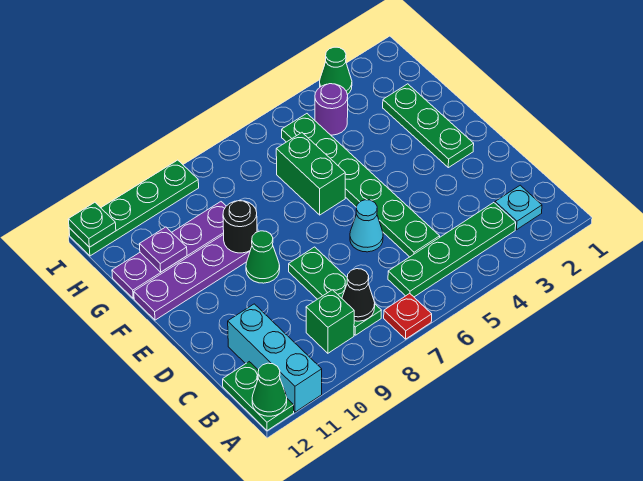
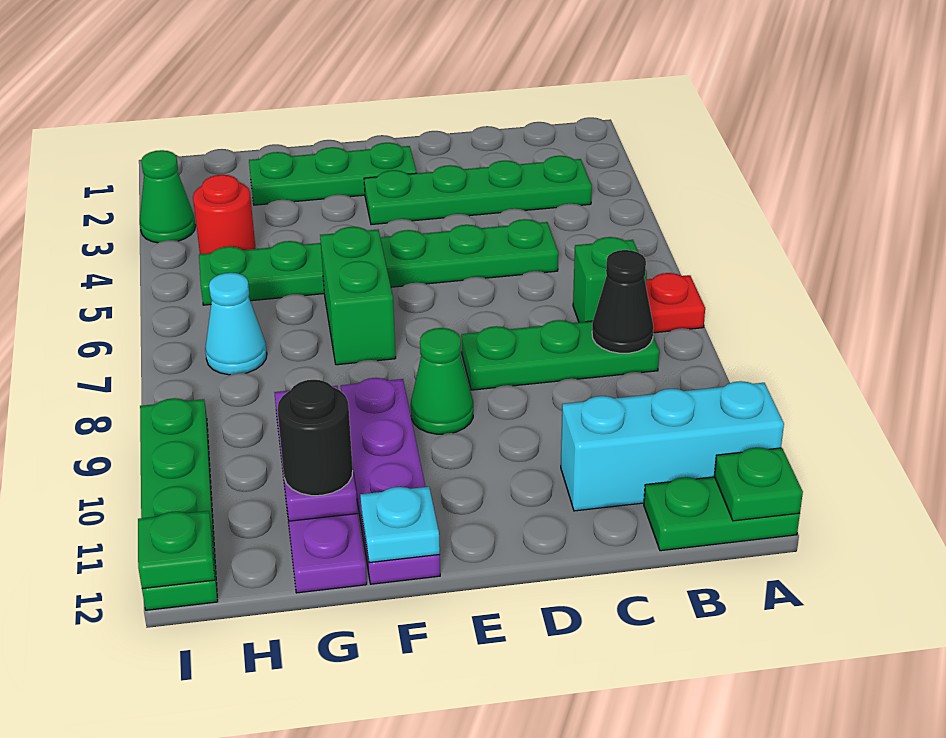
green 1x1 cone [252,363,287,416] -> green 1x1 plate [714,448,803,521]
cyan 1x1 plate [495,185,542,230] -> cyan 1x1 plate moved to [360,487,440,563]
green 1x4 plate [388,203,516,297] -> green 1x4 plate turned to [364,156,592,225]
green 1x1 brick [306,290,354,353] -> green 1x1 brick moved to [573,237,647,322]
cyan 1x1 cone [350,200,383,252] -> cyan 1x1 cone moved to [205,273,267,375]
green 1x2 brick [276,133,345,215] -> green 1x2 brick turned to [320,227,396,365]
black 1x1 round brick [223,201,257,253] -> black 1x1 round brick moved to [277,380,353,496]
purple 1x1 round brick [315,84,348,135] -> red 1x1 round brick [193,175,256,254]

